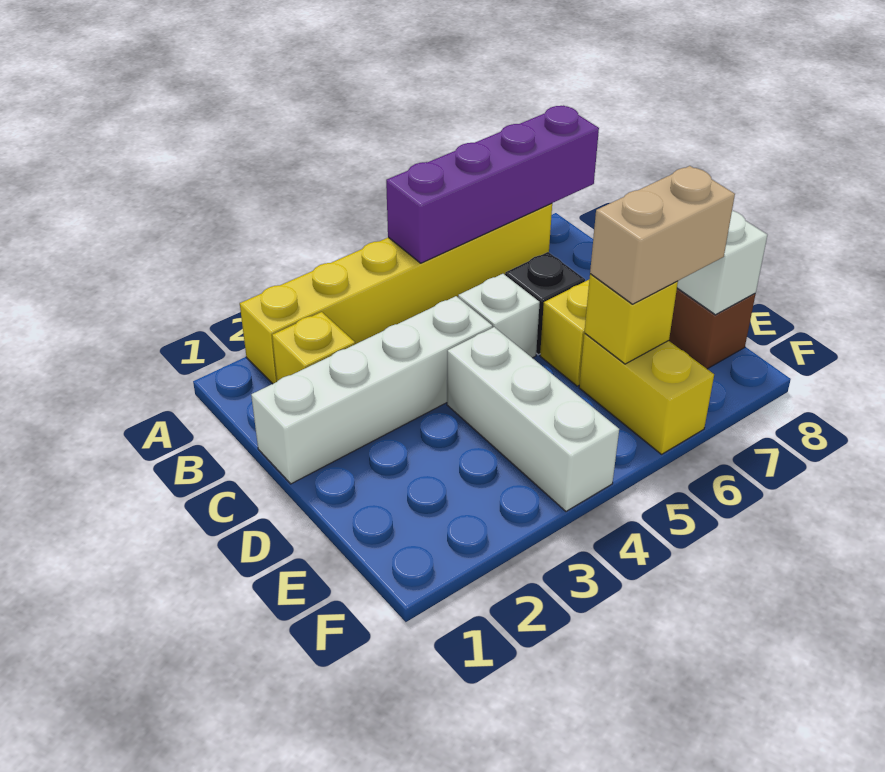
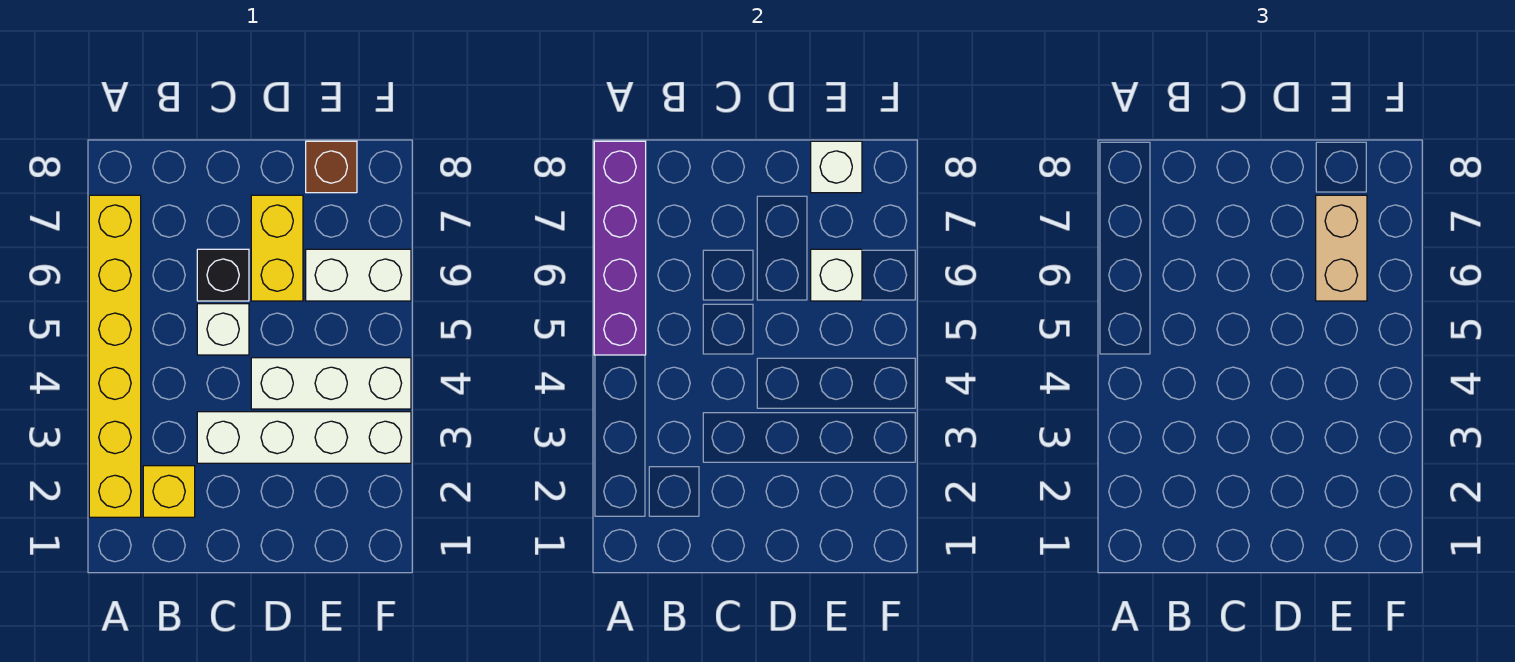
white 1x4 brick [251,296,492,484] -> white 1x4 brick turned to [197,412,411,463]
yellow 1x2 brick [579,334,714,454] -> white 1x2 brick [306,249,411,301]
yellow 1x1 brick [584,274,678,364] -> white 1x1 brick [811,249,862,301]

